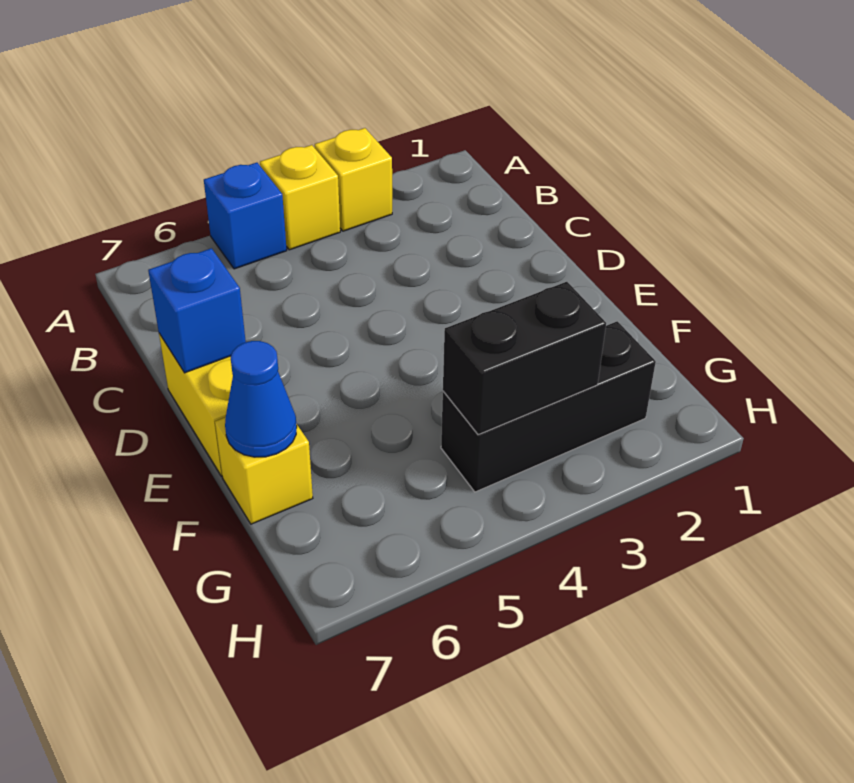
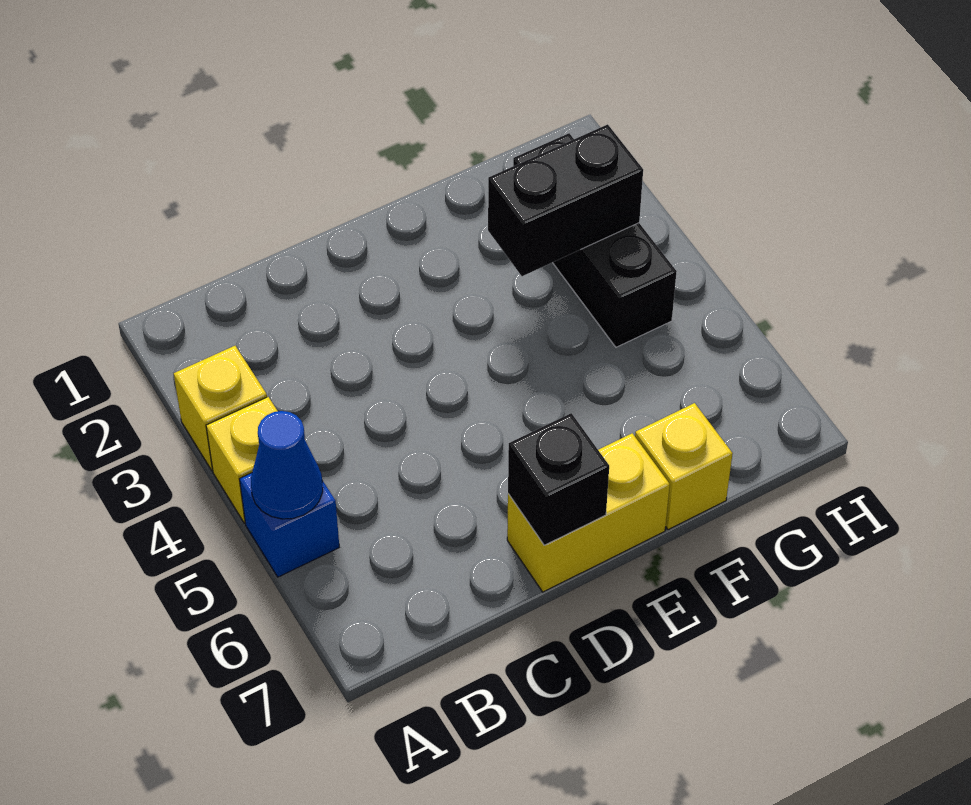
blue 1x1 brick [148,248,246,373] -> black 1x1 brick [508,413,609,545]
blue 1x1 cone [225,341,297,457] -> blue 1x1 cone moved to [251,411,323,519]
black 1x2 brick [443,282,606,435] -> black 1x2 brick turned to [488,124,643,276]

